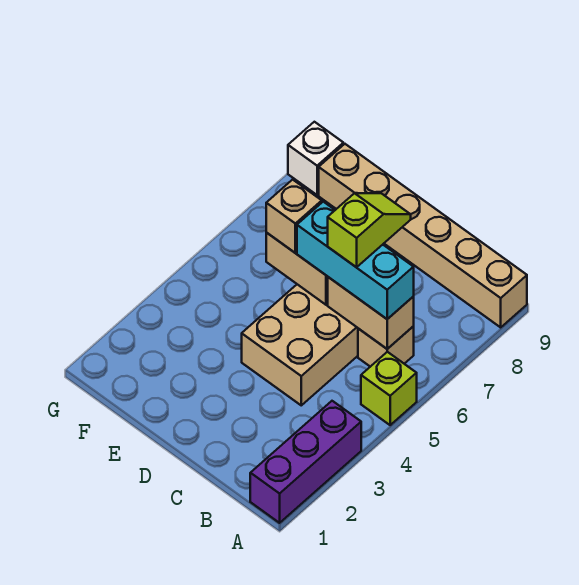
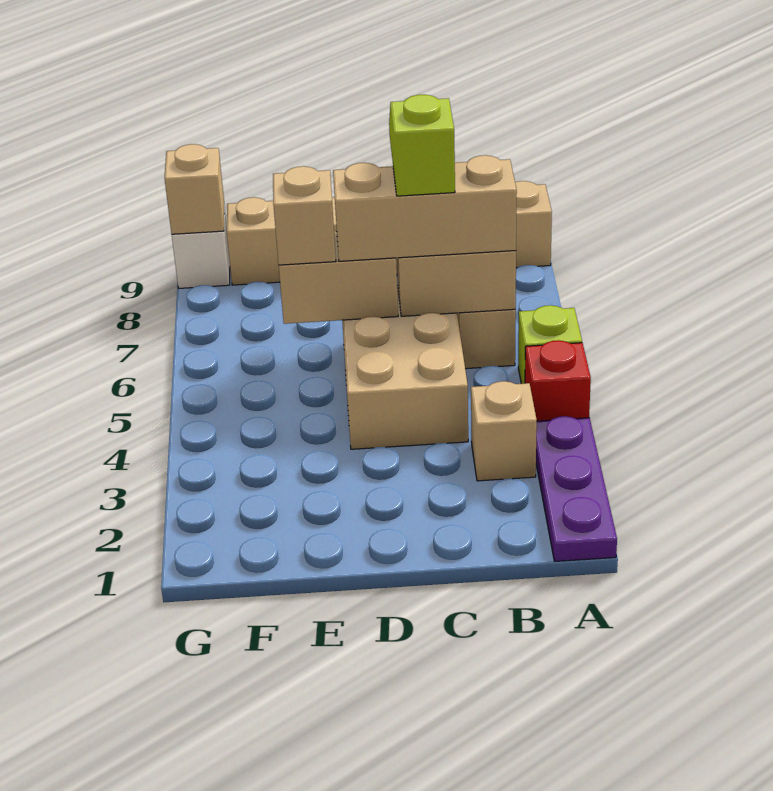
purple 1x3 brick [250,401,361,523] -> purple 1x3 plate [536,416,617,561]
none -> red 1x1 brick [525,340,591,421]
none -> tan 1x1 brick [471,381,537,481]
cyan 1x3 brick [297,202,414,319] -> tan 1x3 brick [333,155,517,261]
none -> tan 1x1 brick [165,144,224,234]

